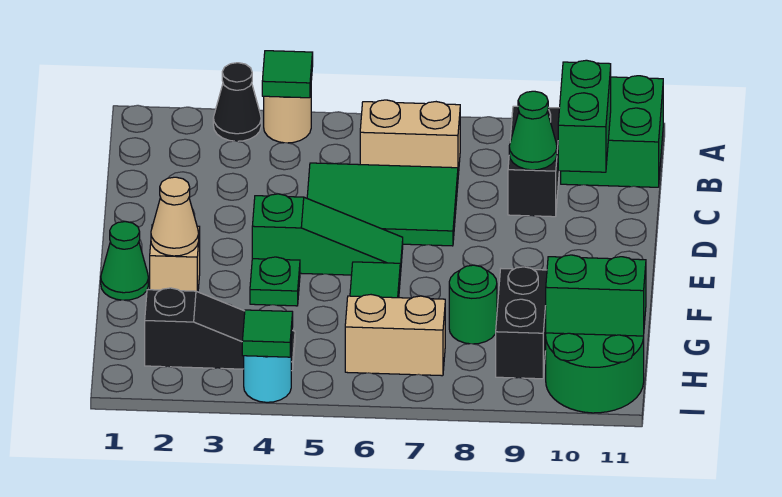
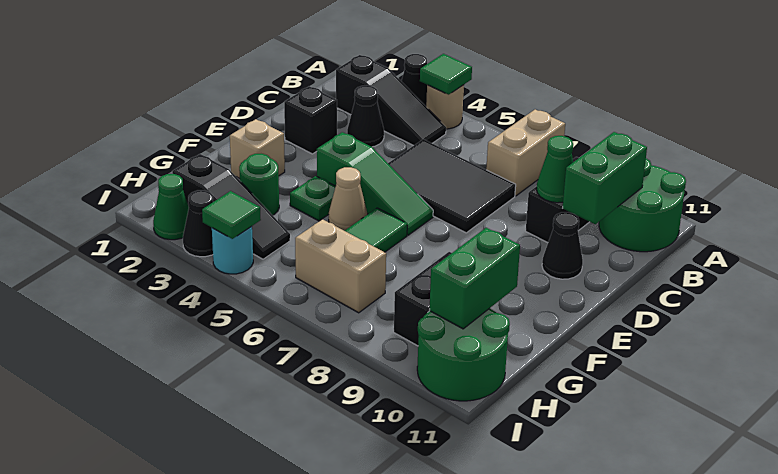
green 2x2 brick [561,76,663,187] -> green 2x2 round brick [599,159,686,252]
none -> black 1x3 slope [336,55,446,146]
tan 1x2 brick [360,100,460,175] -> tan 1x2 brick turned to [486,109,565,196]
none -> black 1x1 cone [347,85,384,147]
green 2x3 tile [307,163,458,246] -> black 2x3 tile [388,139,516,233]
none -> black 1x1 brick [284,86,337,154]
none -> black 1x1 cone [542,212,583,279]
green 1x1 cone [101,222,148,300] -> green 1x1 cone moved to [153,174,189,240]
tan 1x1 cone [151,177,199,256] -> tan 1x1 cone moved to [329,167,367,231]
green 1x1 round brick [449,265,497,344] -> green 1x1 round brick moved to [239,154,279,215]
green 1x2 brick [546,255,646,336] -> green 1x2 brick turned to [429,228,520,329]
none -> black 1x1 cone [183,190,213,257]

